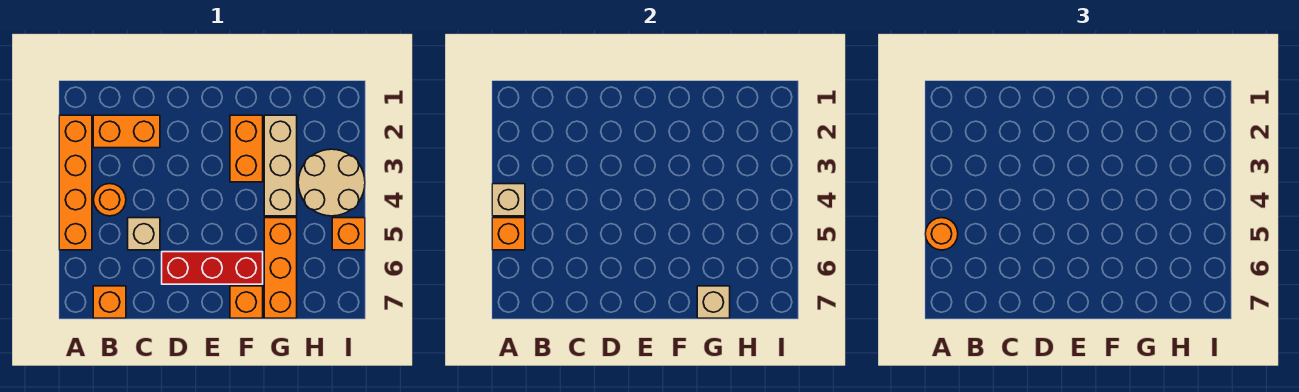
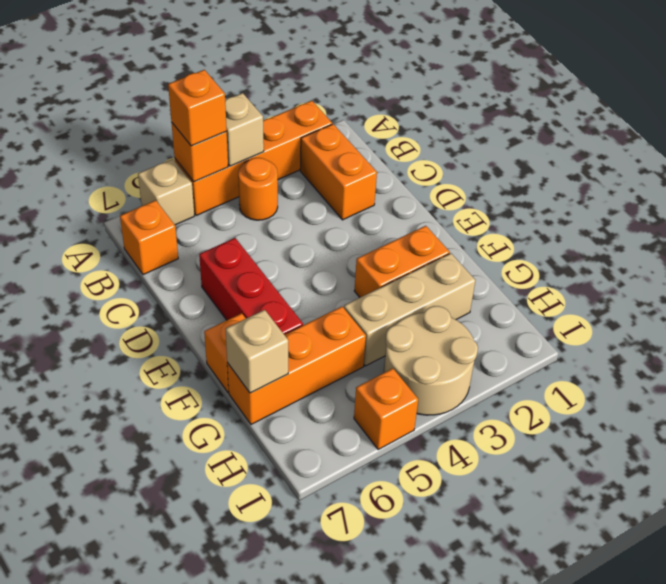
orange 1x1 round brick [925,218,958,250] -> orange 1x1 brick [168,70,227,146]
tan 1x1 brick [128,218,160,250] -> tan 1x1 brick moved to [138,159,194,225]

